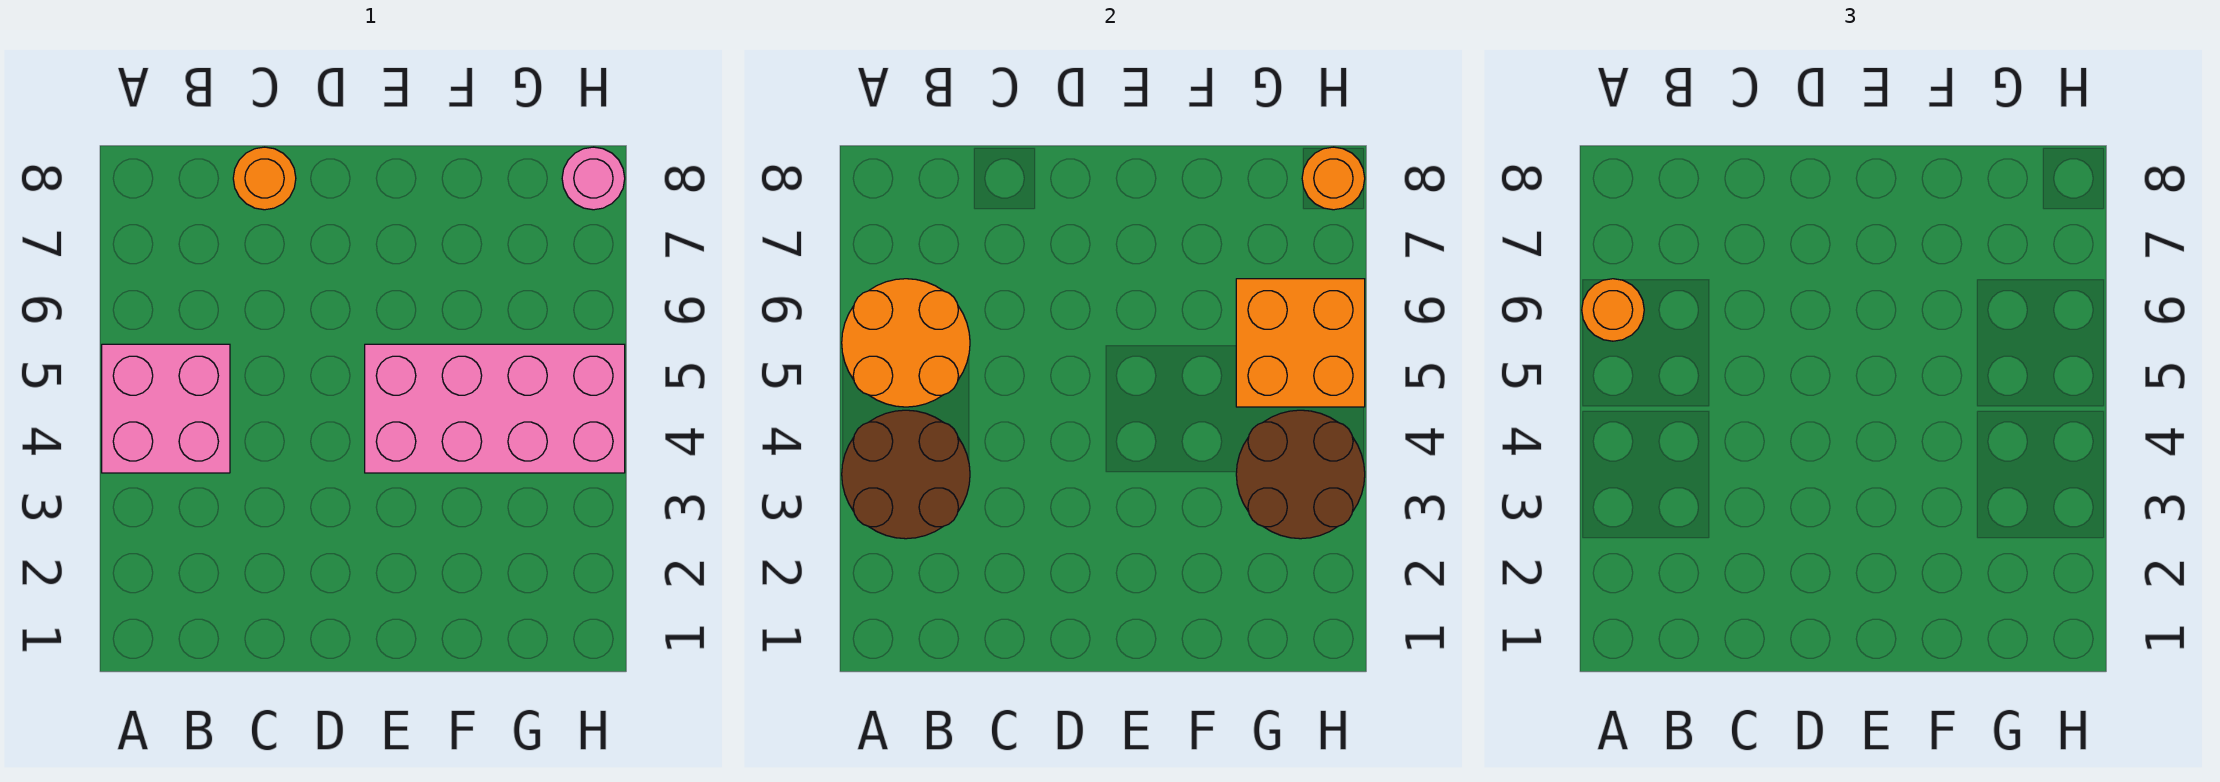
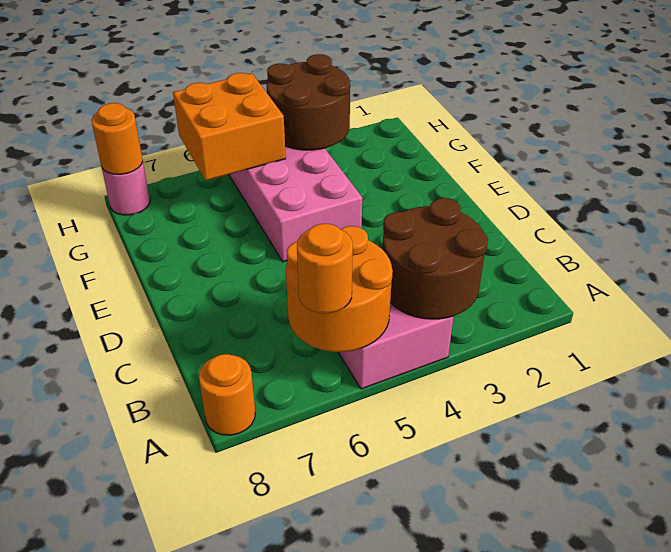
orange 1x1 round brick [233,147,296,210] -> orange 1x1 round brick moved to [199,354,255,435]

